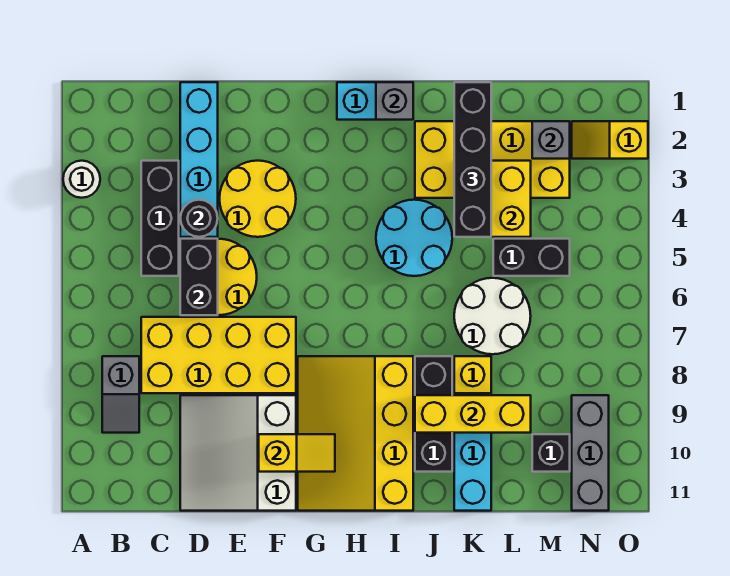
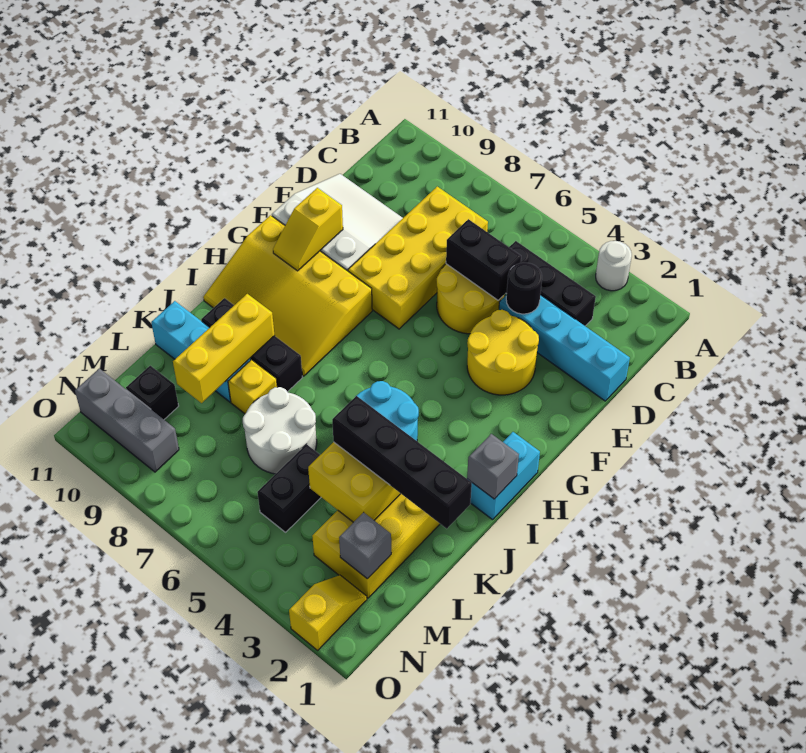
grey 1x2 slope [102,356,139,433] -> none
yellow 3x4 slope [298,356,413,511] -> yellow 3x4 slope turned to [203,215,372,376]

